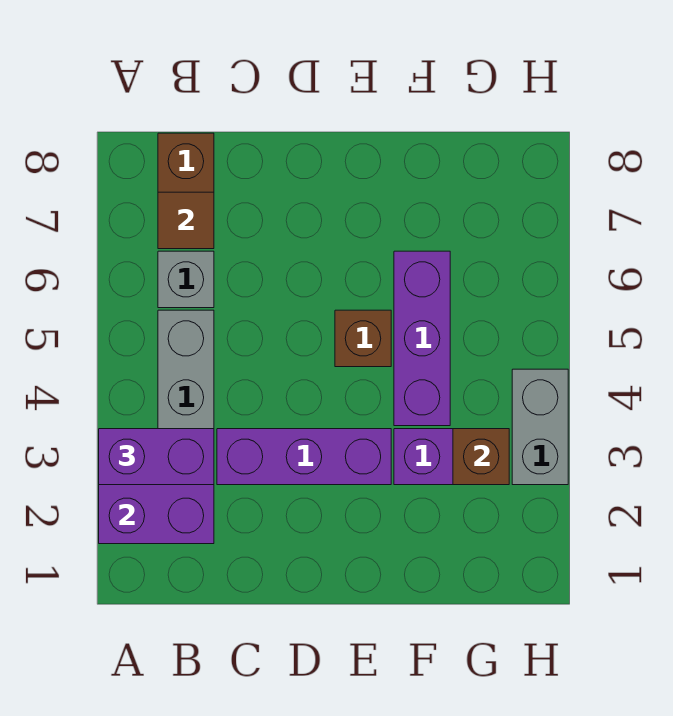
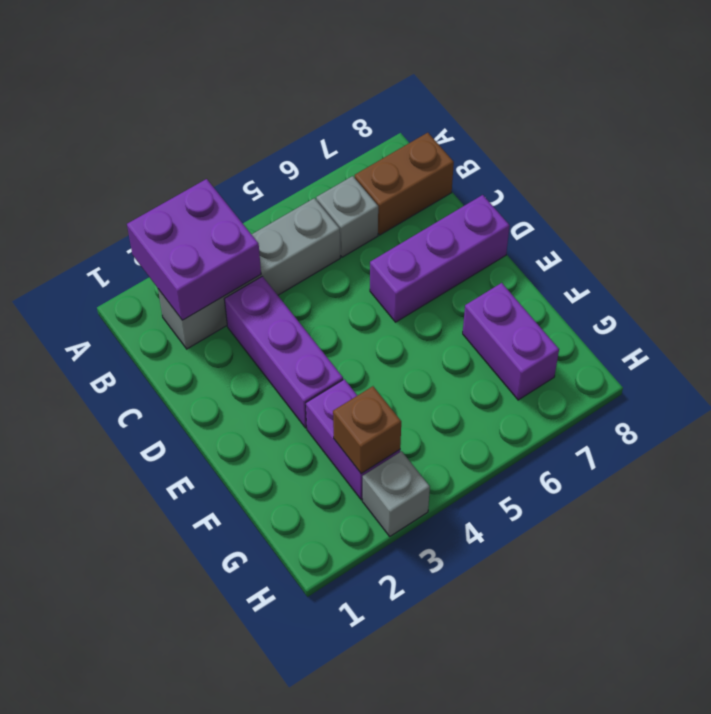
purple 1x2 brick [99,429,214,485] -> purple 1x2 brick moved to [463,283,559,400]
brown 1x1 tile [158,192,214,249] -> none
brown 1x1 brick [335,310,391,367] -> none
purple 1x3 brick [394,251,450,426] -> purple 1x3 brick moved to [370,195,510,322]
grey 1x2 brick [512,369,568,485] -> grey 1x1 brick [362,451,430,536]

